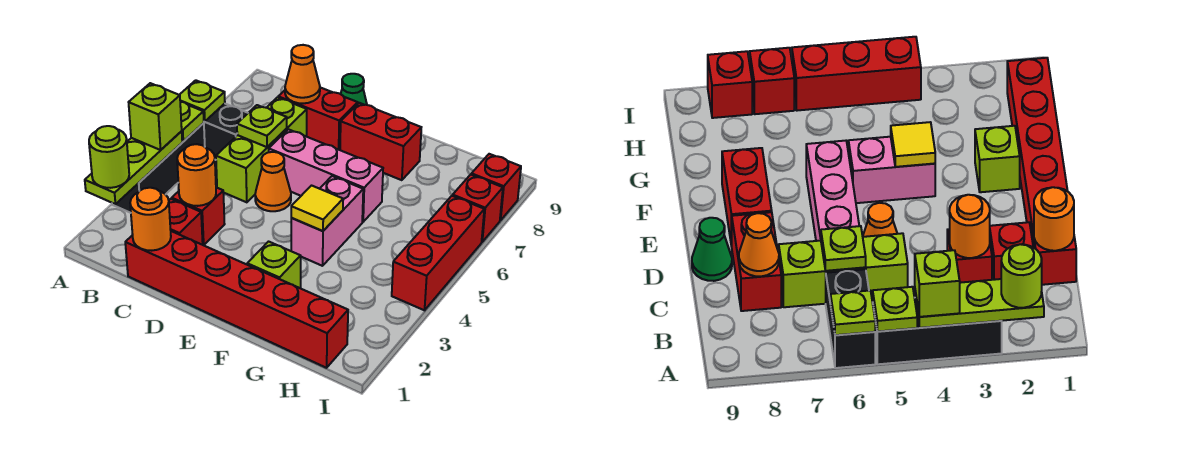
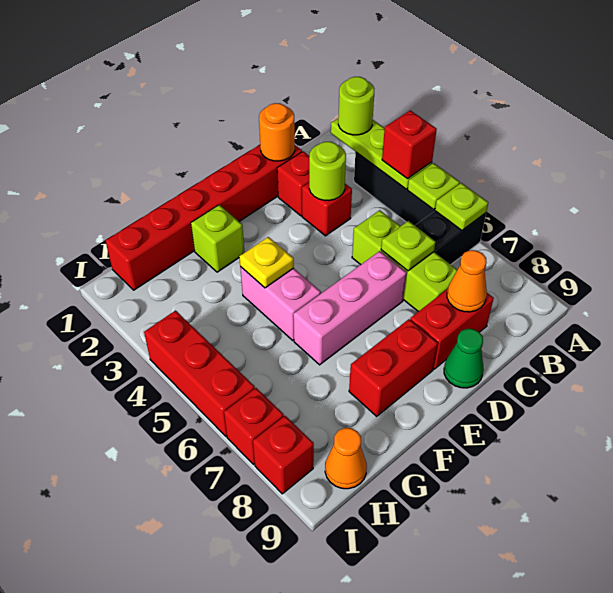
lime 1x1 brick [129,83,182,150] -> red 1x1 brick [382,110,437,179]
orange 1x1 round brick [177,144,216,206] -> lime 1x1 round brick [309,142,346,201]
orange 1x1 cone [255,152,291,211] -> orange 1x1 cone moved to [325,428,367,489]
yellow 1x1 tile [291,186,343,231] -> yellow 1x1 plate [239,237,294,288]

